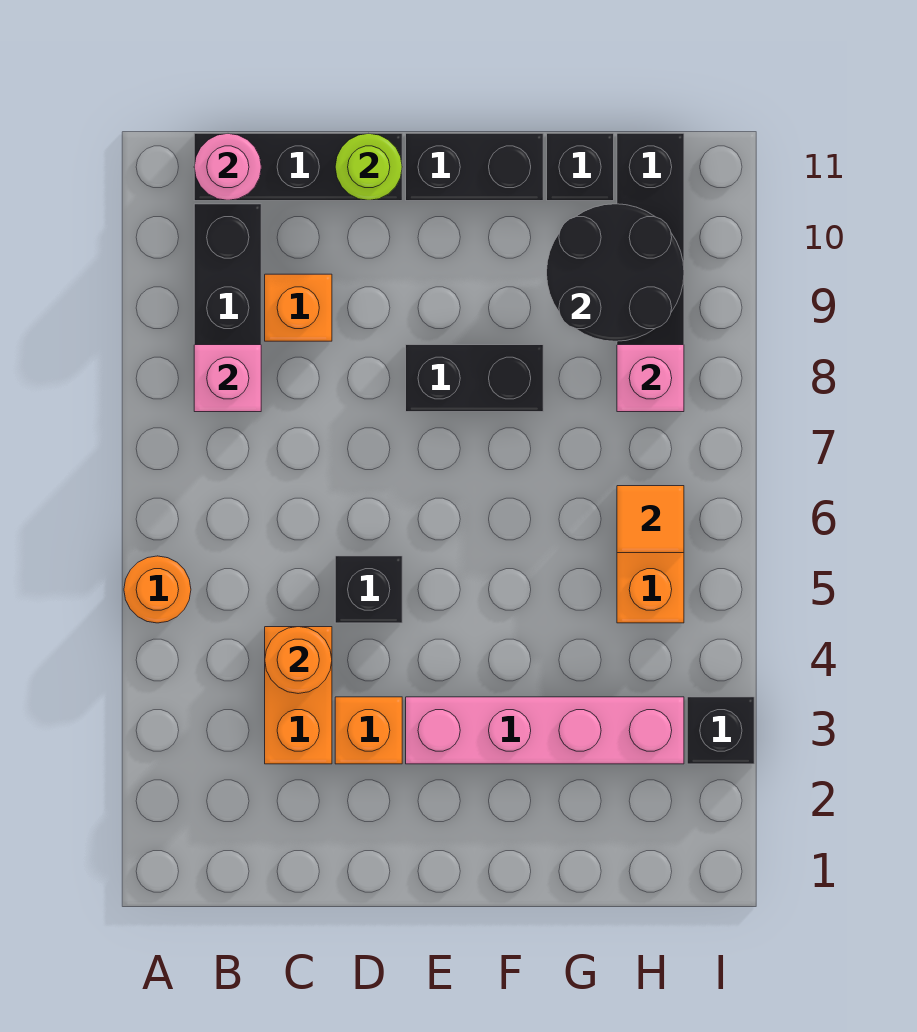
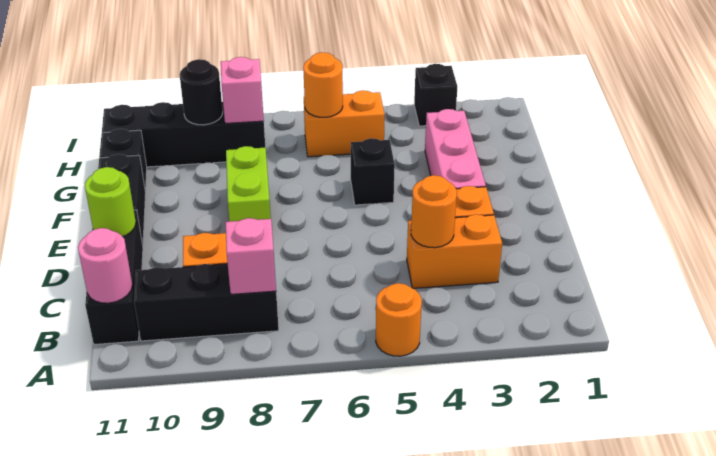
black 1x1 brick [335,556,402,623] -> black 1x1 brick moved to [351,138,395,205]
pink 1x4 brick [406,697,684,764] -> pink 1x3 brick [425,109,486,189]
black 1x2 brick [406,345,543,412] -> lime 1x2 brick [226,146,271,222]
black 2x2 round brick [547,204,684,341] -> black 1x1 round brick [180,59,223,125]
orange 1x1 tile [617,486,684,553] -> orange 1x1 round brick [303,52,343,117]

